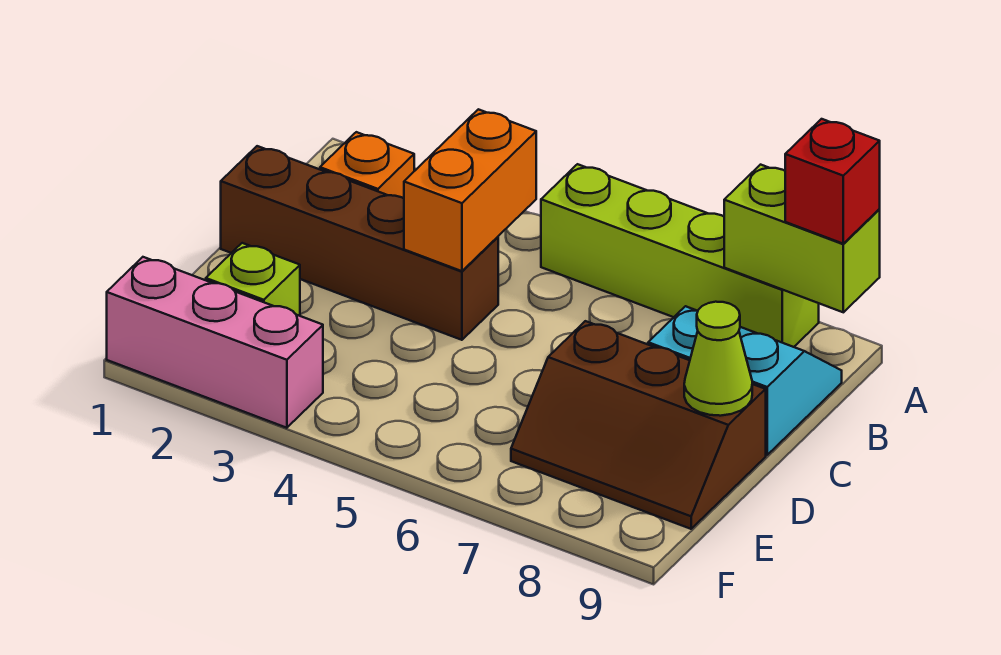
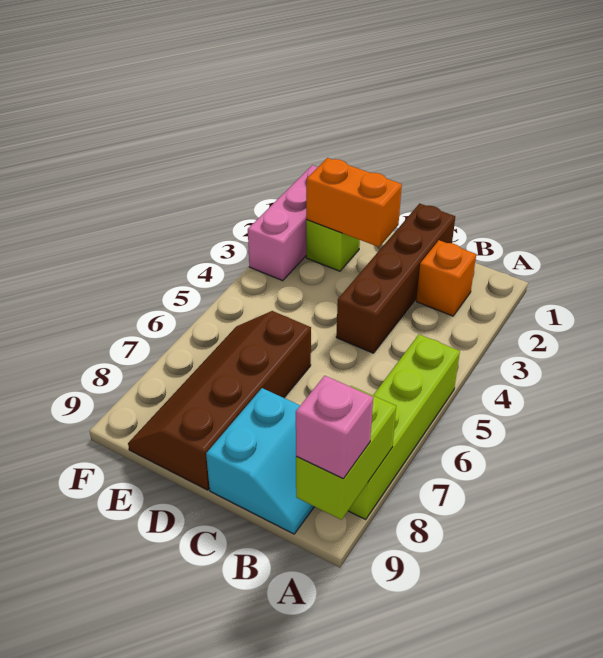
red 1x1 brick [785,119,880,244] -> pink 1x1 brick [296,376,373,479]
orange 1x2 brick [404,109,536,271] -> orange 1x2 brick moved to [306,158,402,247]
brown 2x3 slope [511,321,766,529] -> brown 2x4 slope [128,311,311,490]
lime 1x1 cone [684,302,752,416] -> none

